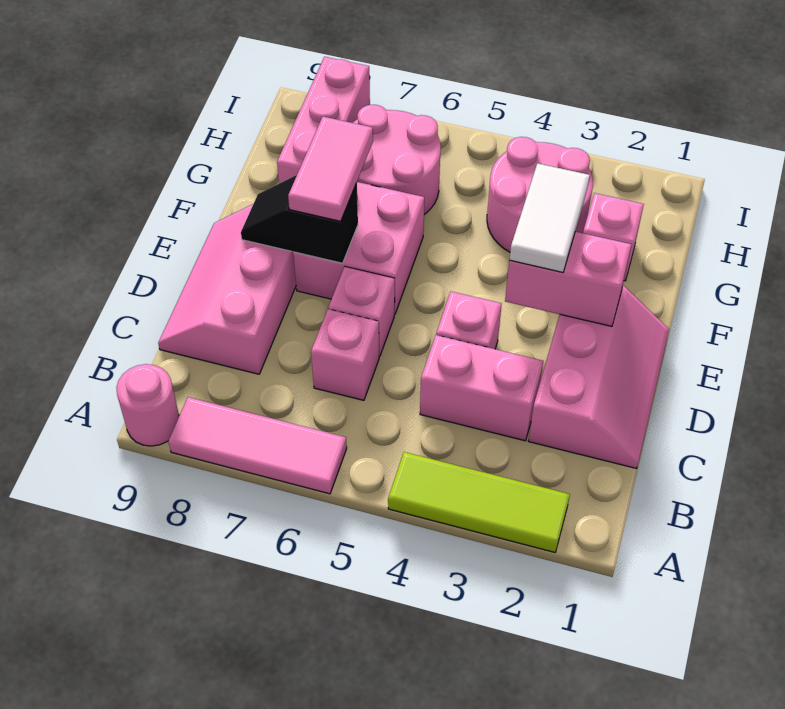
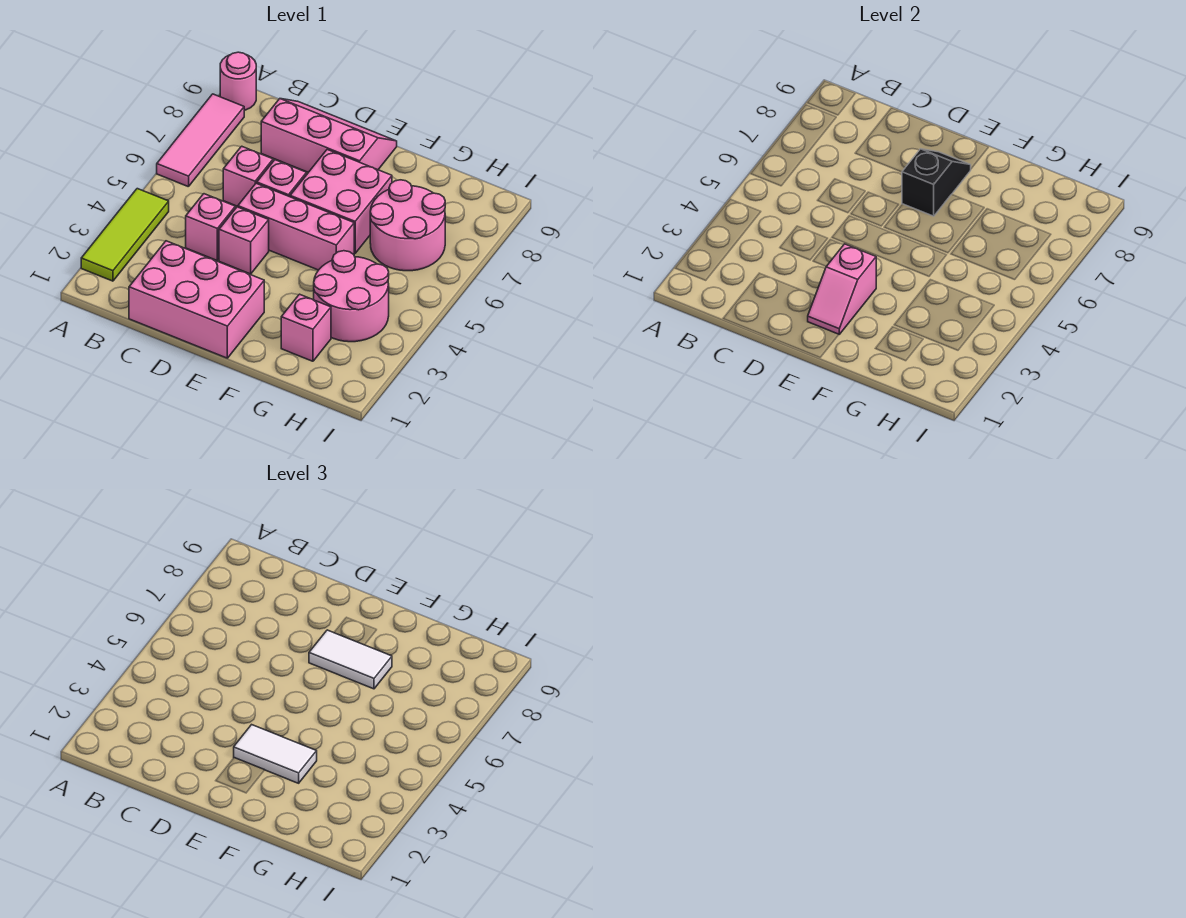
pink 2x3 slope [528,286,669,468] -> pink 2x3 brick [129,241,264,358]
pink 1x2 brick [420,335,543,441] -> pink 1x1 brick [186,194,235,260]
pink 1x2 brick [505,232,631,326] -> pink 1x2 slope [808,244,876,334]
pink 1x2 tile [288,117,373,221] -> white 1x2 tile [309,630,392,689]
pink 1x3 brick [277,57,370,183] -> pink 1x3 brick moved to [238,183,354,270]

